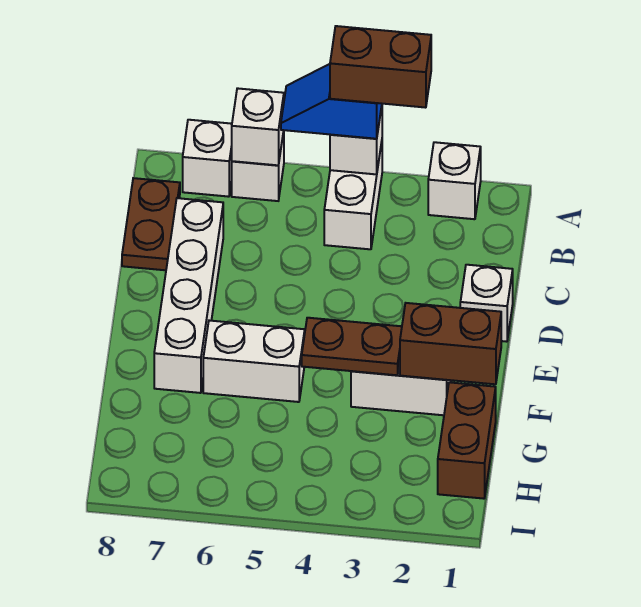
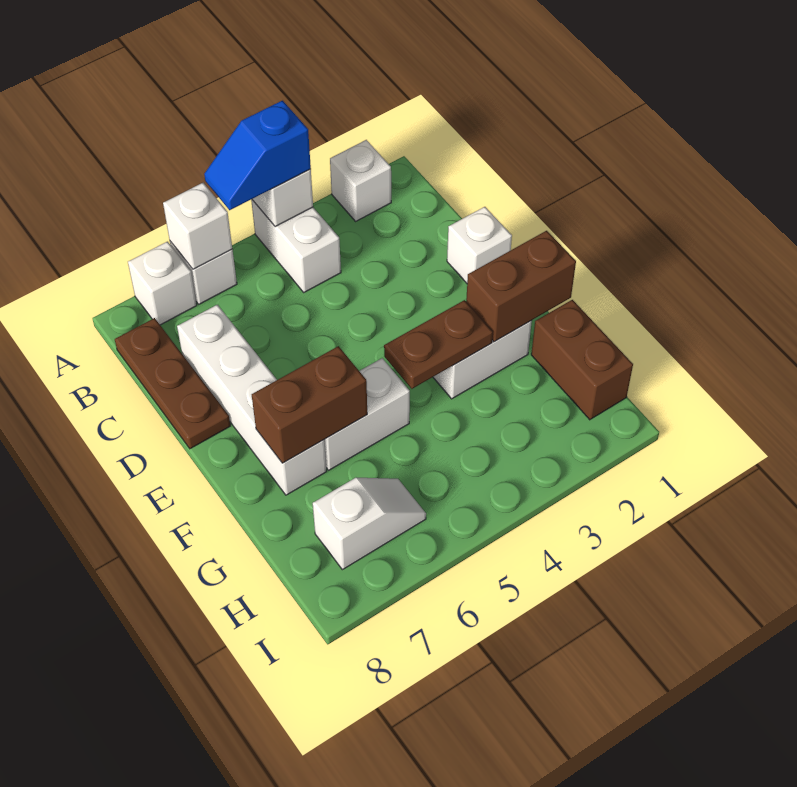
brown 1x2 brick [330,26,431,108] -> brown 1x2 brick moved to [252,346,367,463]
brown 1x2 plate [122,178,180,270] -> brown 1x3 plate [115,318,230,449]
none -> white 1x2 slope [313,478,426,570]

